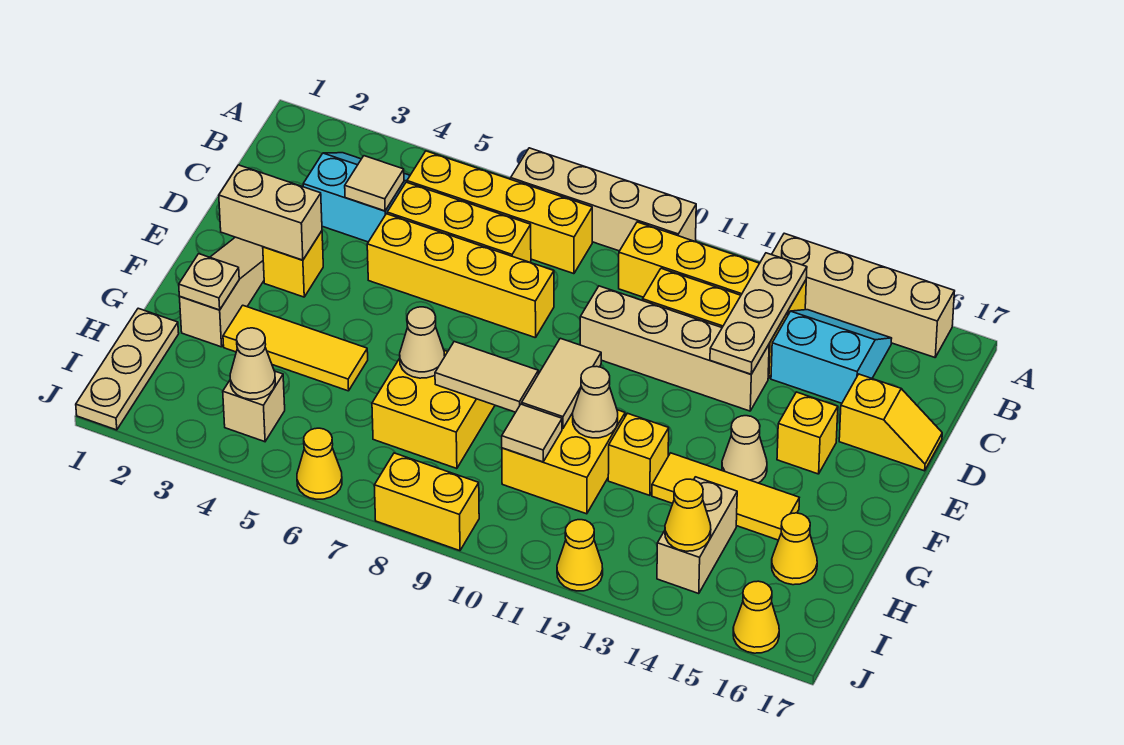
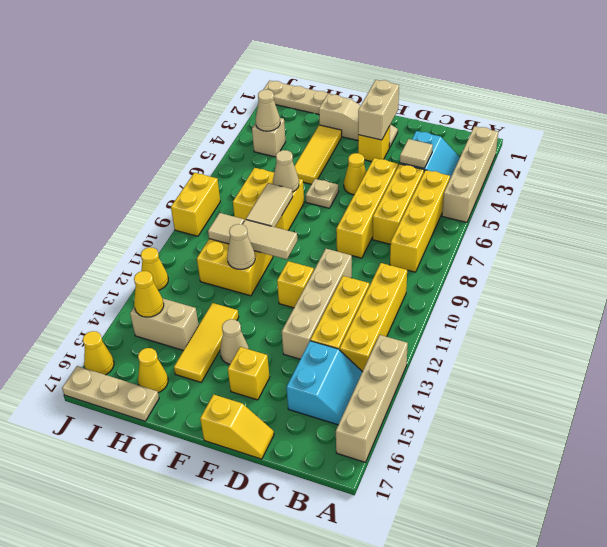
tan 1x4 brick [511,148,696,251] -> tan 1x4 brick moved to [442,126,498,222]
tan 1x3 plate [710,253,807,374] -> tan 1x3 plate moved to [62,366,159,421]
yellow 1x2 slope [839,374,942,471] -> yellow 1x2 slope turned to [200,394,274,459]
tan 1x1 plate [179,254,239,310] -> tan 1x1 plate moved to [306,179,339,208]
yellow 1x1 brick [608,413,669,495] -> yellow 1x1 brick moved to [277,261,314,308]
yellow 1x1 cone [297,428,342,499] -> yellow 1x1 cone moved to [344,153,366,195]

